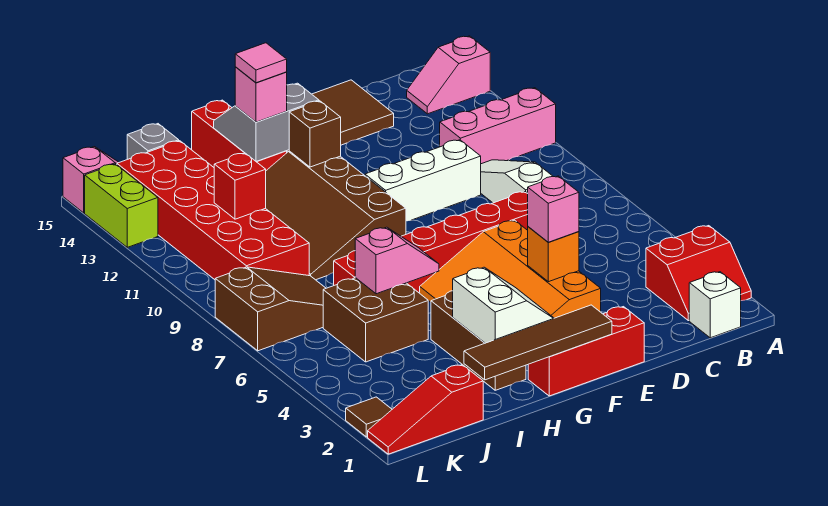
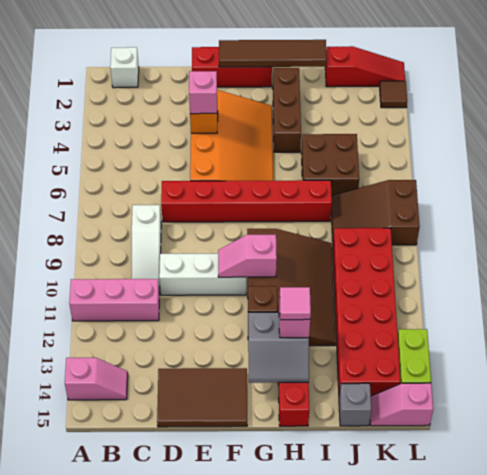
red 2x2 slope [646,226,751,321] -> none
white 2x2 slope [453,267,553,343] -> none
pink 1x2 slope [355,227,439,294] -> pink 1x2 slope moved to [218,234,277,277]
red 1x1 brick [214,153,266,219] -> none

